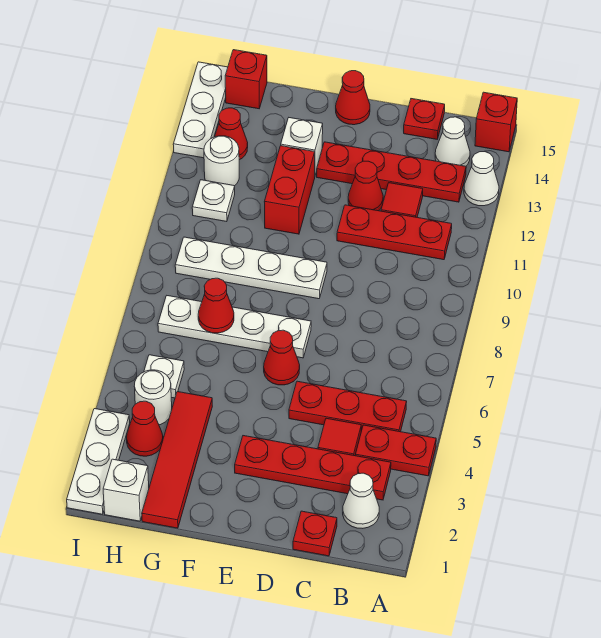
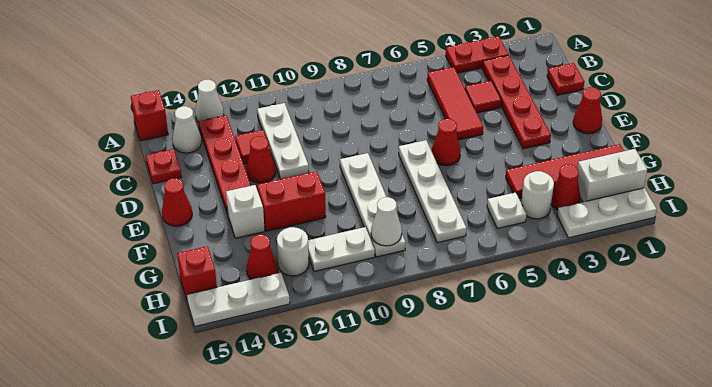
red 1x2 plate [355,425,436,476] -> red 1x2 plate turned to [446,36,509,73]
white 1x1 cone [343,473,379,528] -> white 1x1 cone moved to [371,197,402,246]
red 1x3 plate [289,381,407,432] -> red 1x3 tile [427,67,483,140]
red 1x3 plate [337,205,452,260] -> white 1x3 plate [257,103,309,179]
red 1x1 cone [198,278,234,333] -> red 1x1 cone moved to [573,87,602,134]
white 1x1 brick [103,459,149,521] -> white 1x2 brick [577,149,647,202]
white 1x1 plate [192,180,235,222] -> white 1x2 plate [308,227,375,271]

